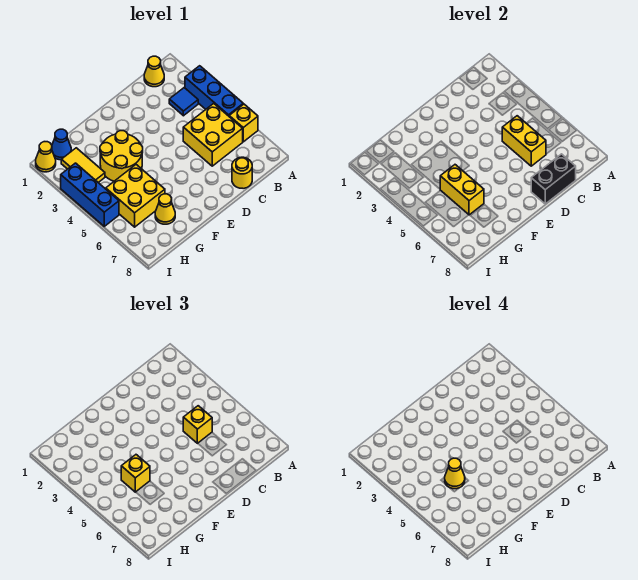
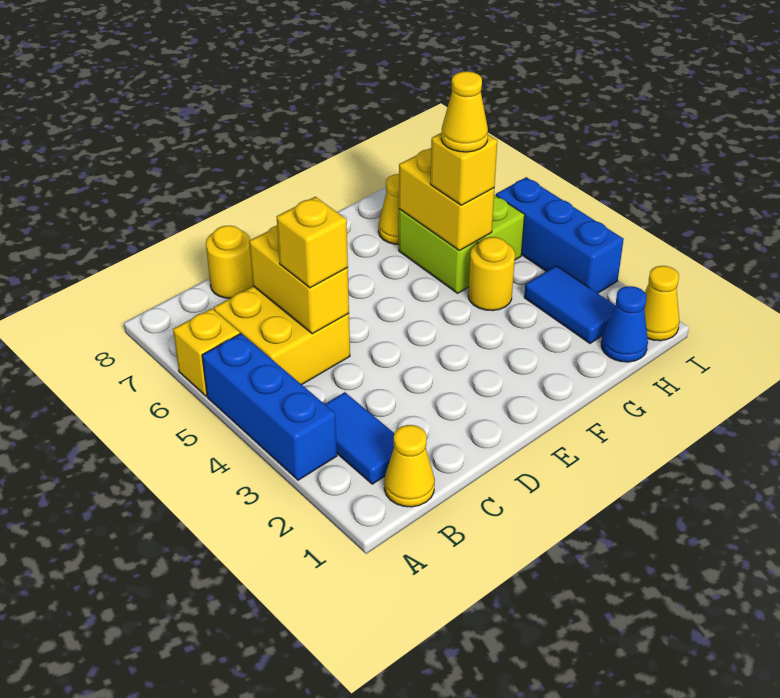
blue 1x1 tile [169,88,198,116] -> blue 1x2 tile [325,392,394,484]
black 1x2 brick [531,154,576,204] -> none
yellow 2x2 round brick [100,131,143,181] -> yellow 1x1 round brick [468,237,515,311]
yellow 2x2 brick [106,165,165,227] -> lime 2x2 brick [399,195,525,293]
yellow 1x2 tile [61,148,105,183] -> blue 1x2 tile [524,266,616,343]

